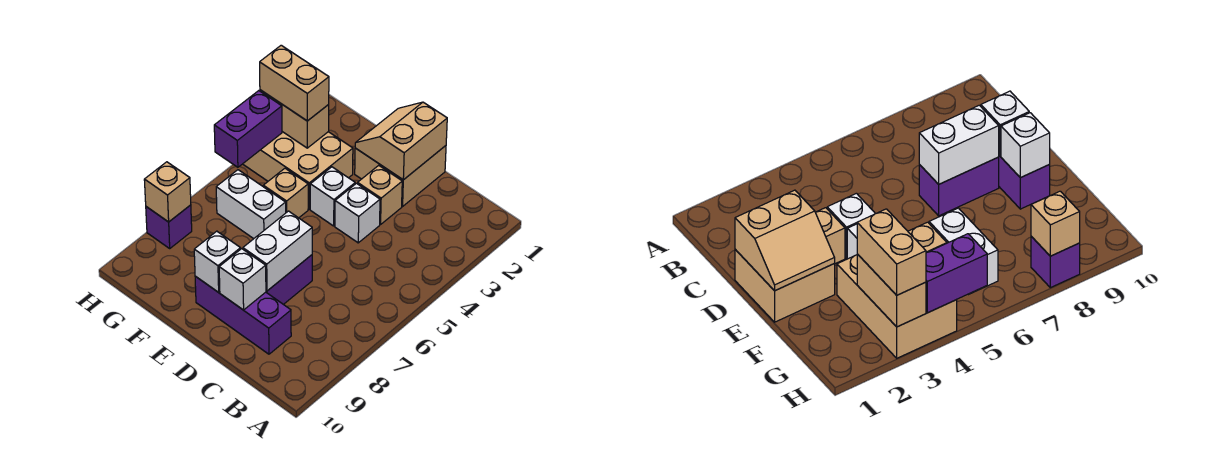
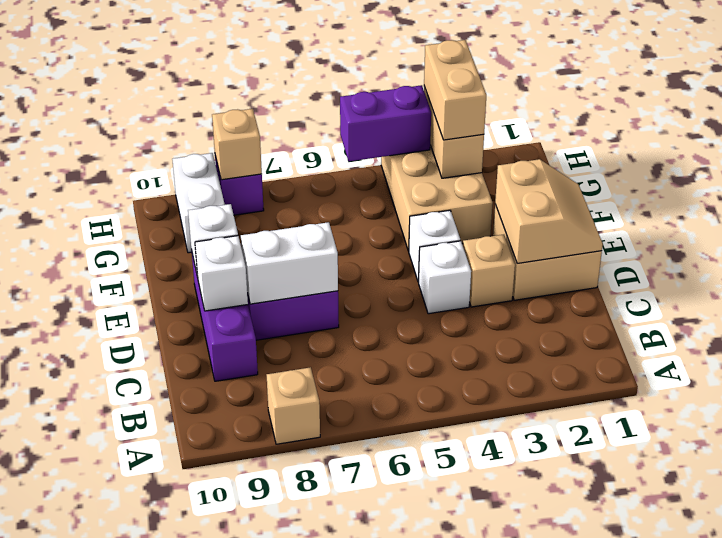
tan 2x2 slope [355,102,447,180] -> tan 2x2 slope turned to [495,159,603,263]
tan 1x1 brick [263,168,308,218] -> tan 1x1 brick moved to [267,367,320,444]
white 1x2 brick [216,170,286,239] -> white 1x2 brick moved to [172,153,225,253]

